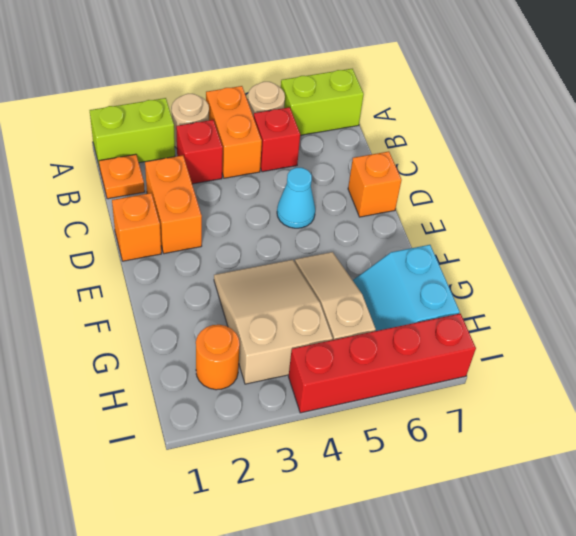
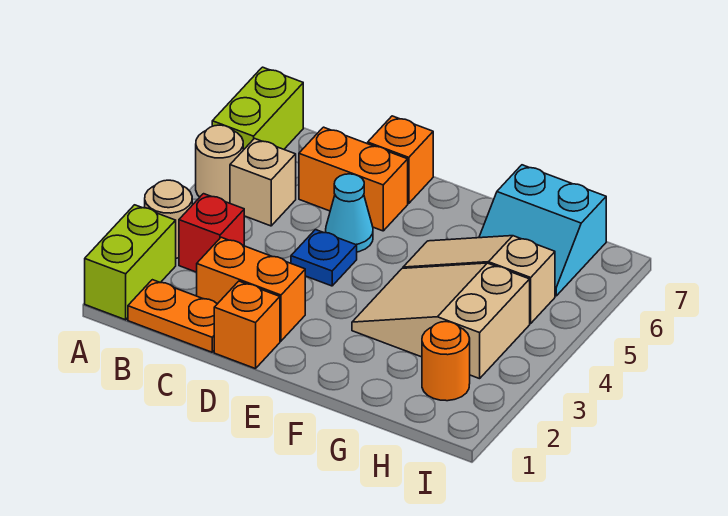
orange 1x2 brick [206,86,262,178] -> orange 1x2 brick moved to [299,127,408,231]
orange 1x1 plate [99,154,145,199] -> orange 1x2 plate [128,280,217,352]
red 1x1 brick [254,107,300,172] -> tan 1x1 brick [230,139,296,226]
none -> blue 1x1 plate [291,230,357,286]
red 1x4 brick [289,314,476,413] -> none

